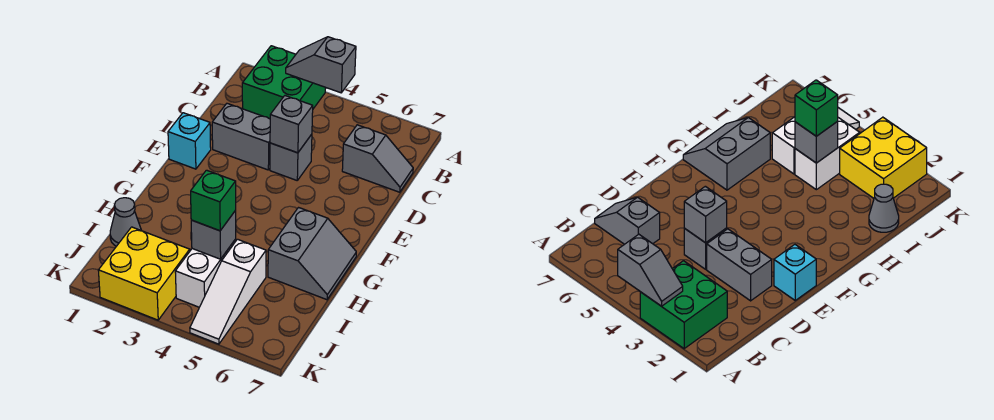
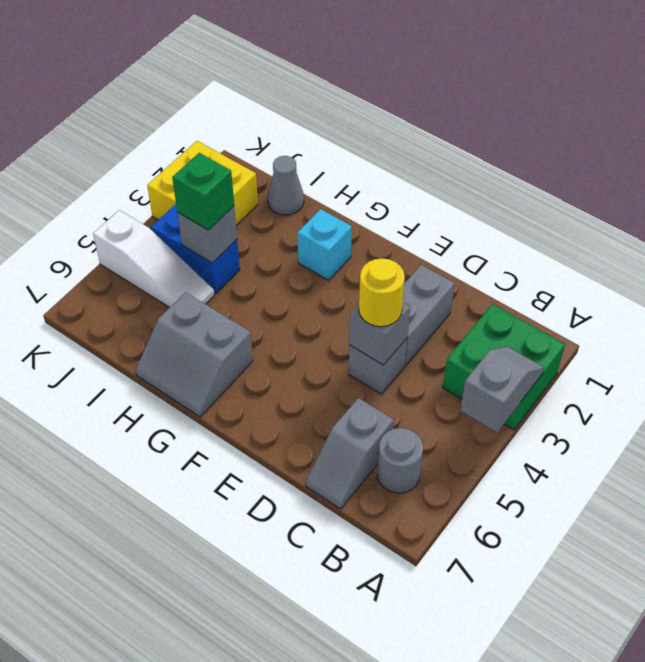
none -> grey 1x1 round brick [377,428,423,493]
none -> yellow 1x1 round brick [359,259,405,327]
cyan 1x1 brick [168,113,211,169] -> cyan 1x1 brick moved to [298,209,352,280]
white 1x2 brick [175,239,236,307] -> blue 1x2 brick [151,204,240,294]
white 1x3 slope [190,239,266,344] -> white 1x3 slope turned to [93,210,214,307]

